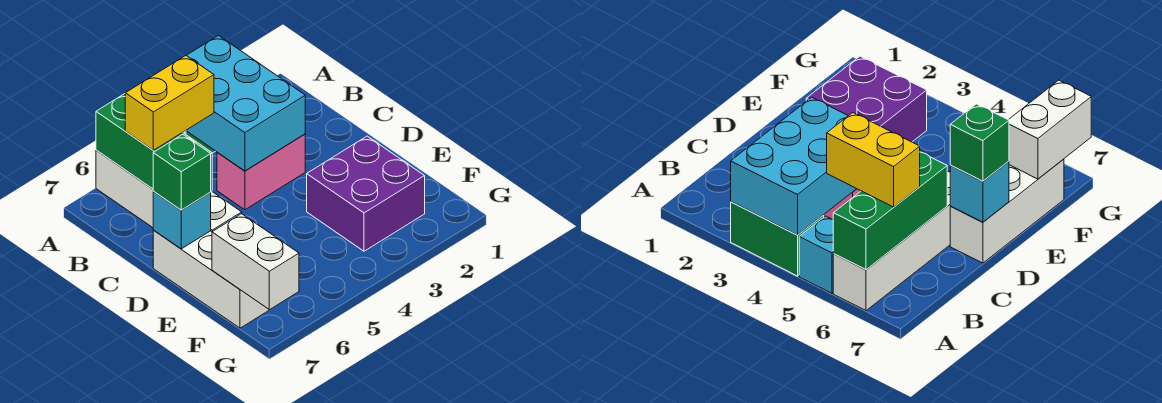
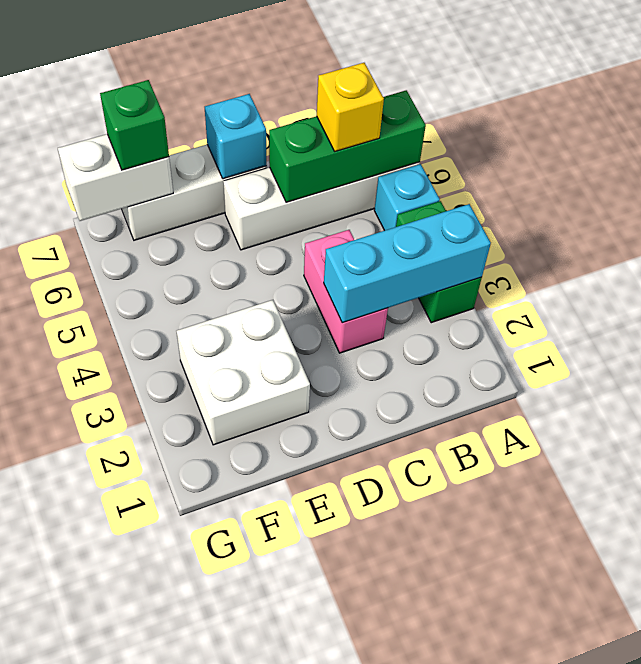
cyan 2x3 brick [186,36,305,171] -> cyan 1x3 brick [324,204,491,323]
yellow 1x2 brick [125,56,214,150] -> yellow 1x1 brick [317,63,384,152]
green 1x1 brick [153,134,211,210] -> green 1x1 brick moved to [100,80,169,170]
purple 2x2 brick [307,136,425,251] -> white 2x2 brick [177,300,310,445]

